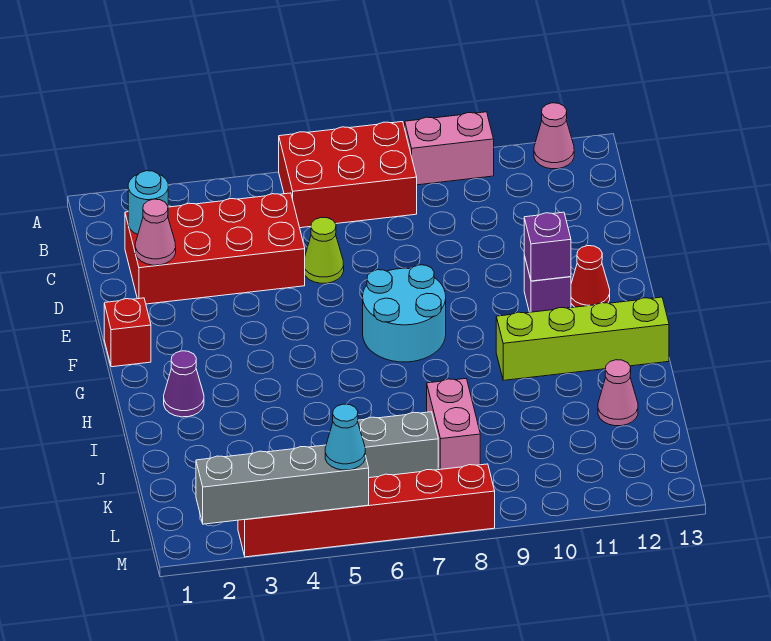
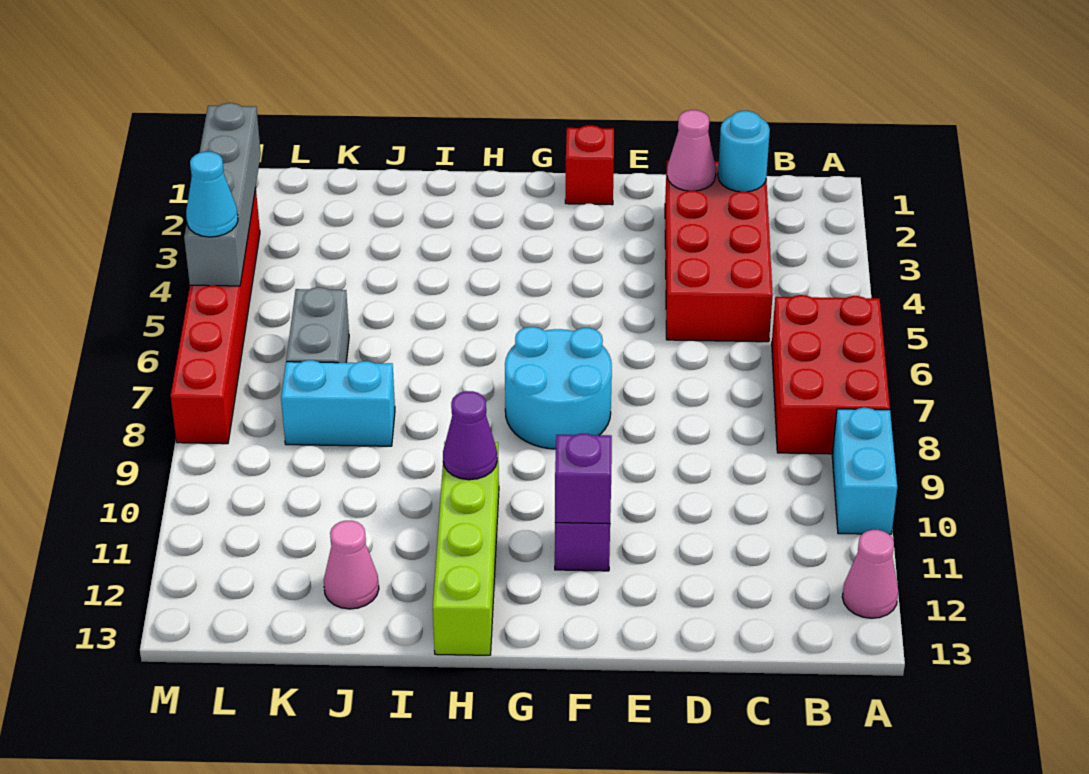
pink 1x2 brick [405,112,494,185] -> cyan 1x2 brick [832,408,897,534]
lime 1x1 cone [305,217,344,283] -> none
red 1x1 cone [571,246,610,307] -> none
purple 1x1 cone [164,351,204,417] -> purple 1x1 cone moved to [443,391,497,480]
pink 1x2 brick [427,379,480,470] -> cyan 1x2 brick [281,360,395,446]

